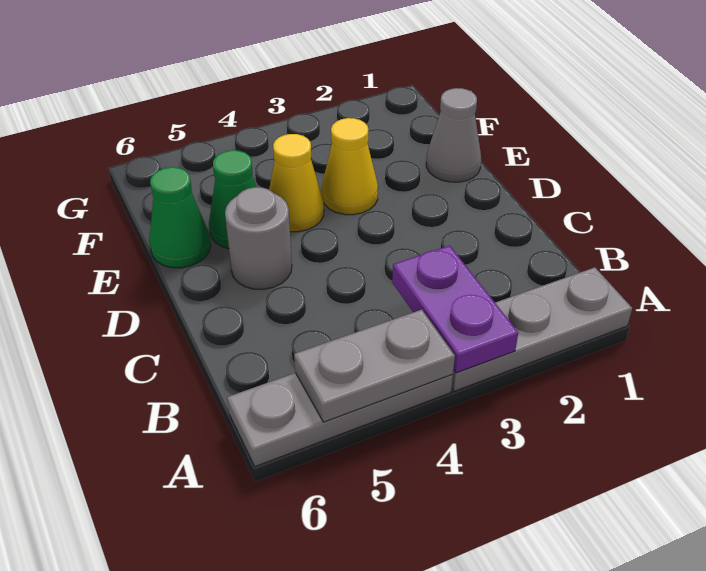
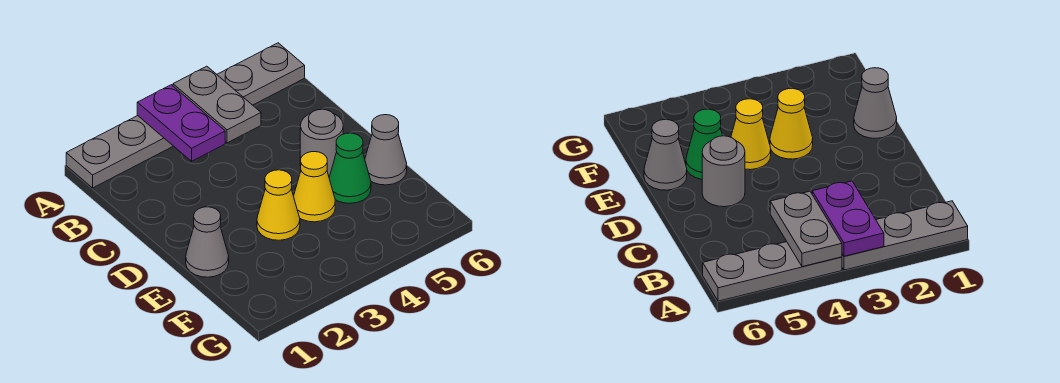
grey 1x2 plate [294,310,455,422] -> grey 1x2 plate turned to [173,66,261,143]
green 1x1 cone [149,167,211,268] -> grey 1x1 cone [365,115,407,185]

